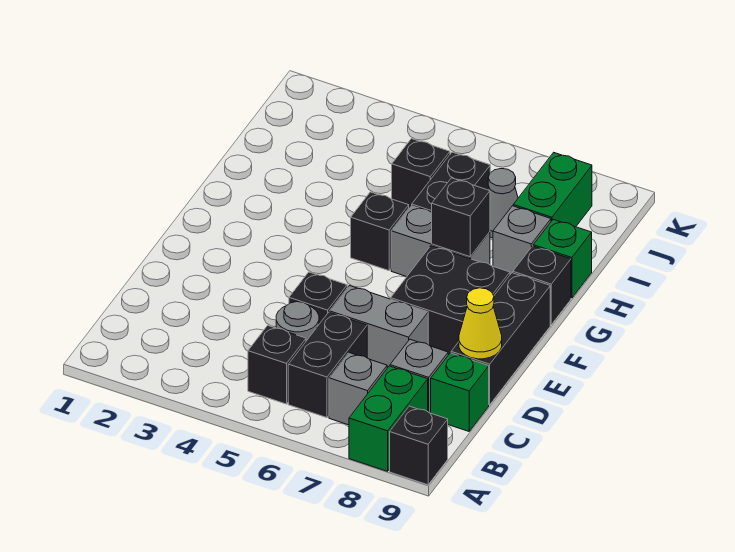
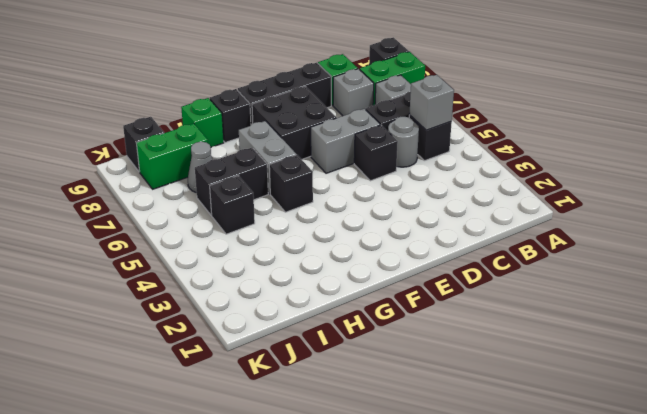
grey 1x2 brick [330,286,428,368] -> grey 1x2 brick turned to [311,109,380,173]
yellow 1x1 cone [459,288,502,359] -> none
black 1x1 brick [432,178,490,257] -> black 1x1 brick moved to [123,117,164,172]
grey 1x1 brick [493,206,551,274] -> grey 1x1 brick moved to [409,75,454,130]

